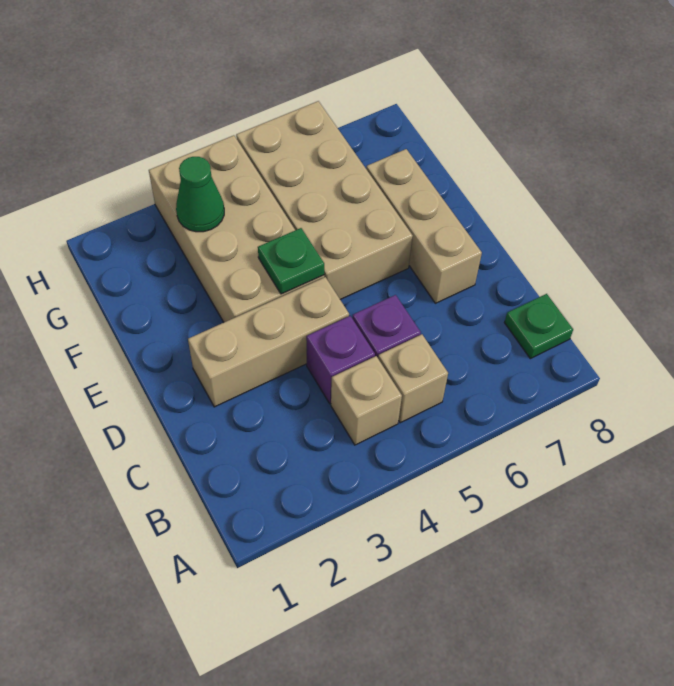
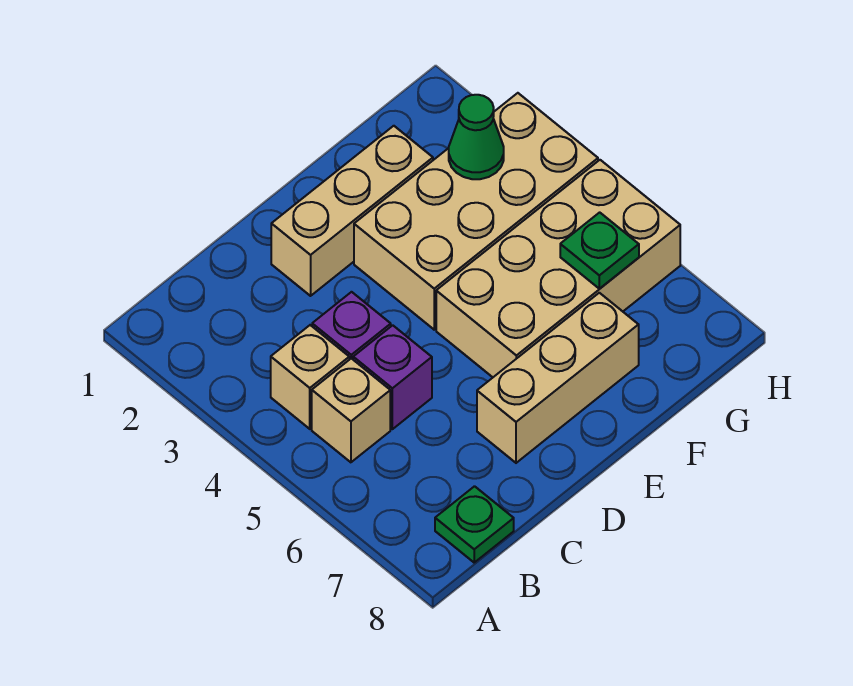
tan 1x3 brick [188,277,349,407] -> tan 1x3 brick turned to [271,126,433,296]
green 1x1 plate [258,228,324,294] -> green 1x1 plate moved to [560,212,639,289]

